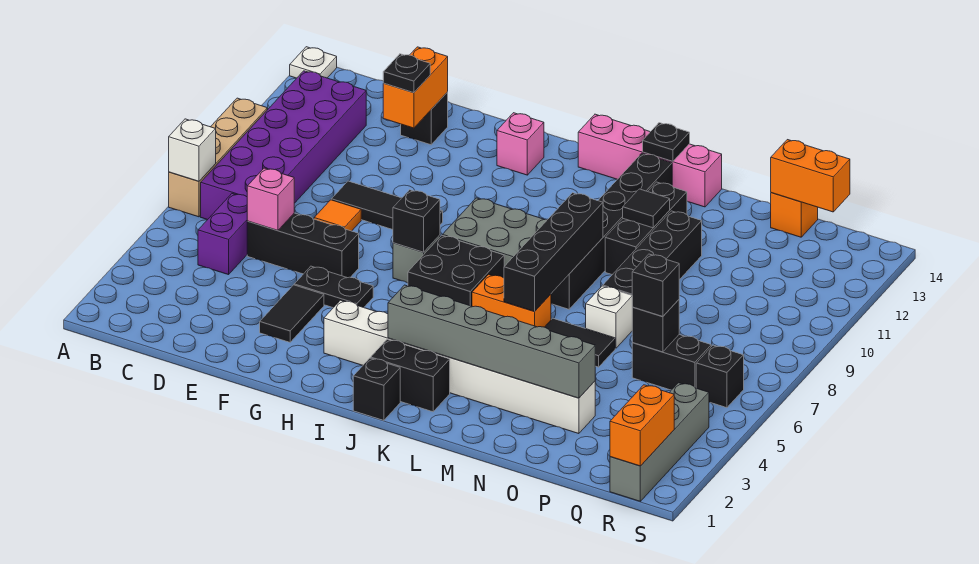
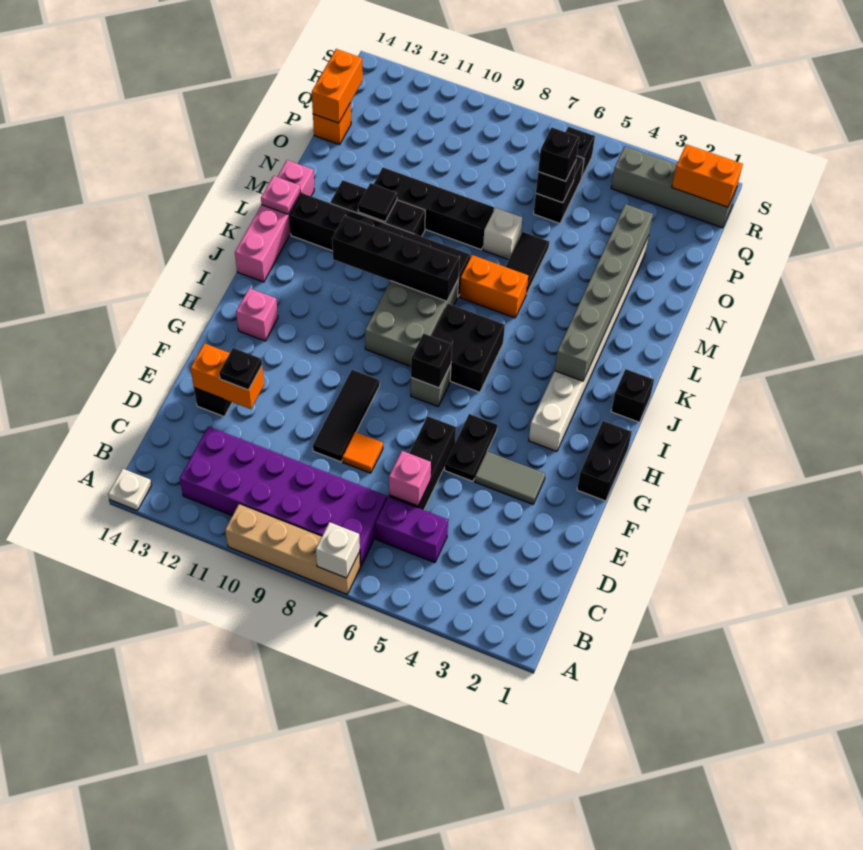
black 1x2 tile [260,285,324,342] -> grey 1x2 tile [475,451,545,504]
black 1x2 brick [371,339,450,412] -> black 1x2 brick moved to [577,421,632,501]
orange 1x2 brick [472,274,551,327] -> orange 1x2 brick turned to [459,255,528,318]
black 1x4 brick [504,193,603,312] -> black 1x4 brick moved to [332,216,460,301]
black 1x1 plate [643,123,690,161] -> pink 1x1 plate [261,176,300,214]

